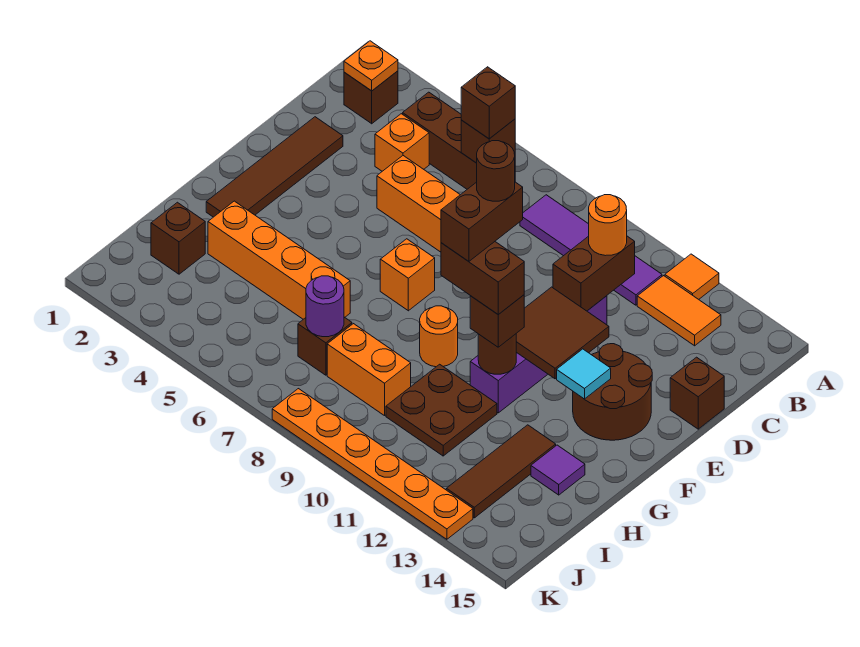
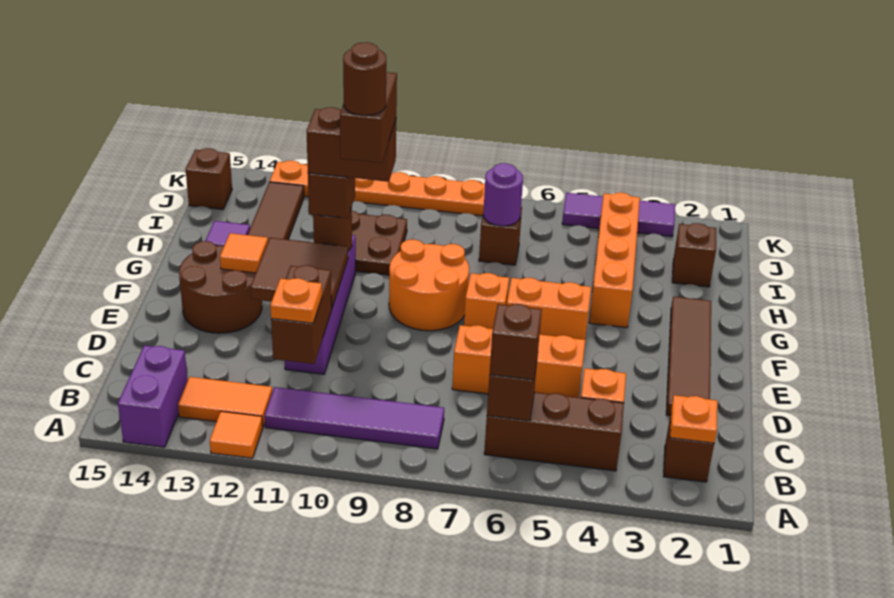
none -> purple 1x2 brick [118,346,188,447]
orange 1x1 round brick [589,195,627,256] -> orange 1x1 plate [270,278,322,323]
brown 1x1 brick [670,357,724,429] -> brown 1x1 brick moved to [186,148,232,209]
cyan 1x1 tile [557,349,611,399] -> orange 1x1 tile [220,233,268,273]
orange 1x1 round brick [420,306,458,367] -> orange 2x2 round brick [389,239,469,331]
orange 1x4 brick [208,201,350,319] -> orange 1x4 brick turned to [589,192,640,328]
orange 1x2 brick [327,324,411,416] -> orange 1x2 brick moved to [507,278,591,340]
none -> purple 1x3 tile [562,193,675,237]

